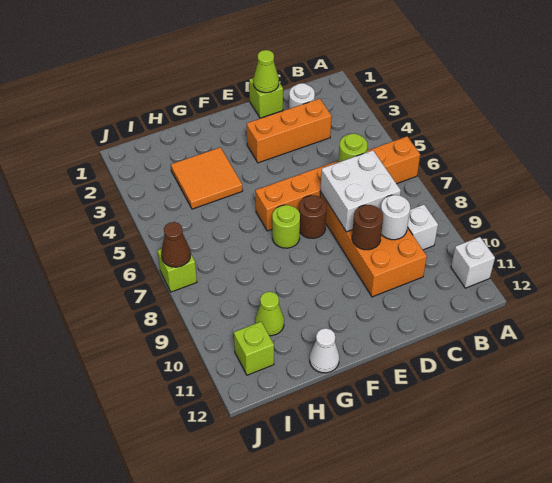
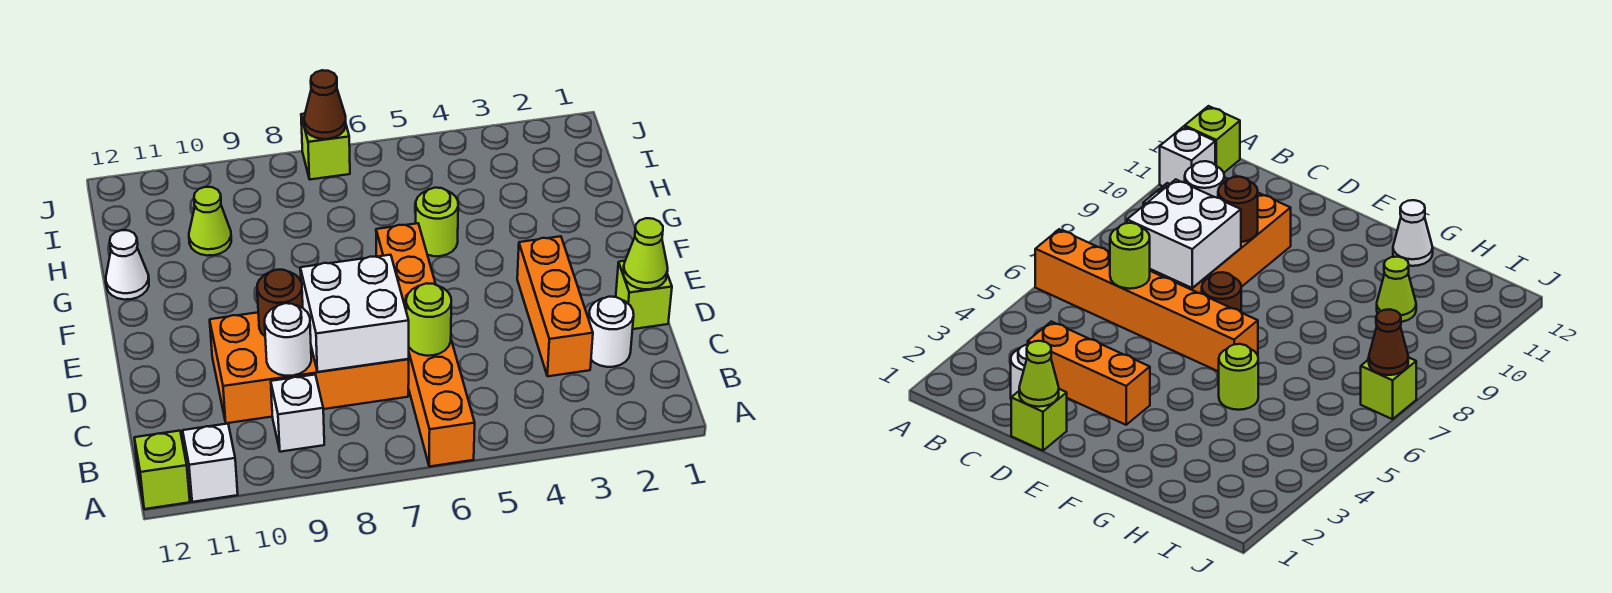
lime 1x1 round brick [272,205,300,248] -> lime 1x1 round brick moved to [416,188,458,256]
orange 2x2 tile [171,147,243,209] -> none
lime 1x1 brick [234,322,274,375] -> lime 1x1 brick moved to [134,431,190,509]

